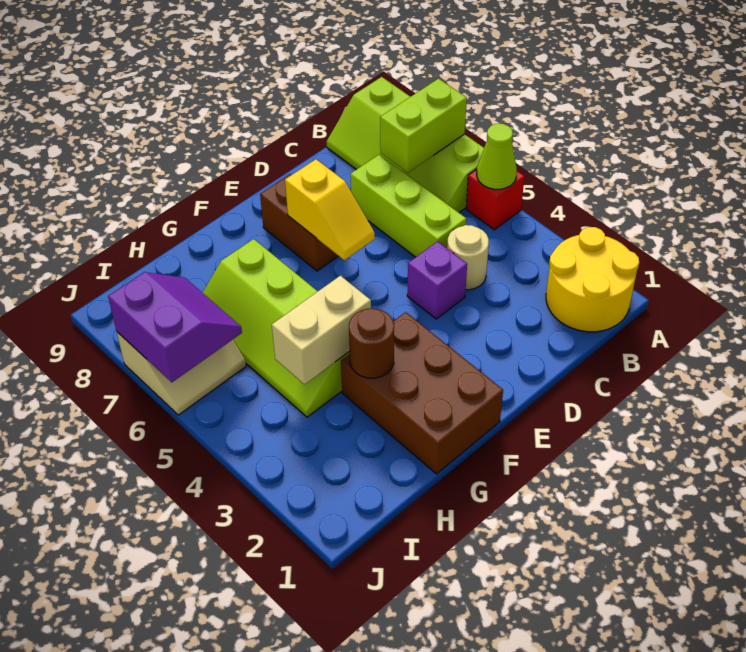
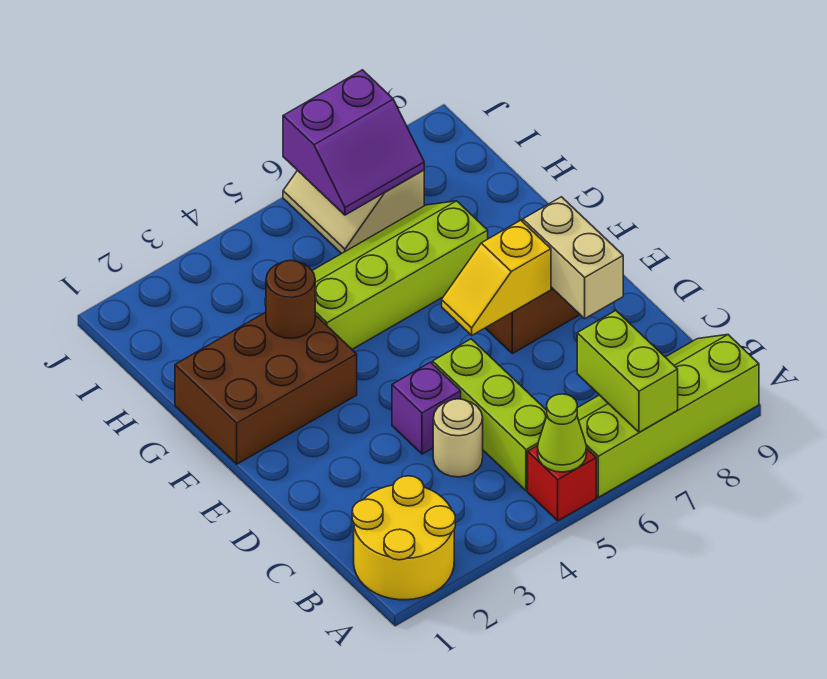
lime 1x3 brick [350,155,466,257] -> lime 1x3 brick turned to [433,339,547,491]
tan 1x2 brick [272,276,371,384] -> tan 1x2 brick moved to [522,197,623,318]

